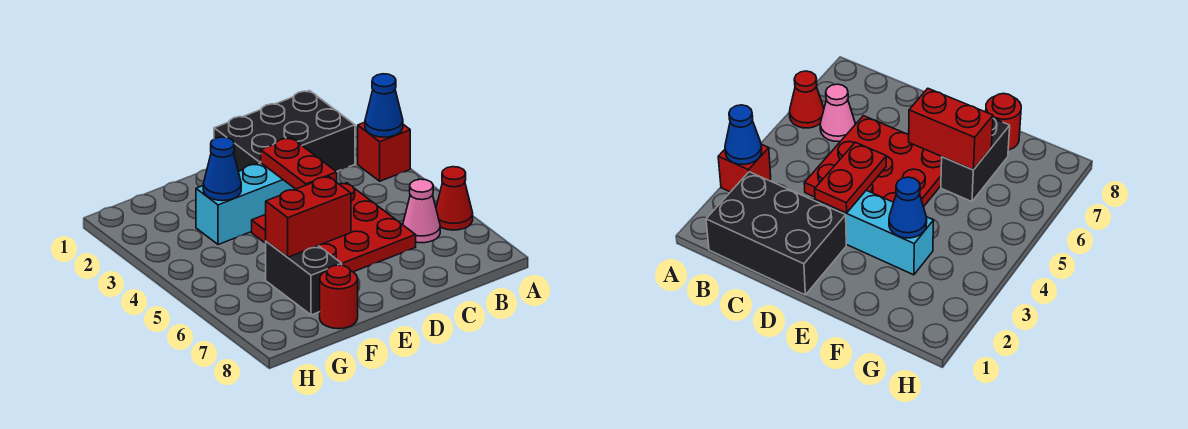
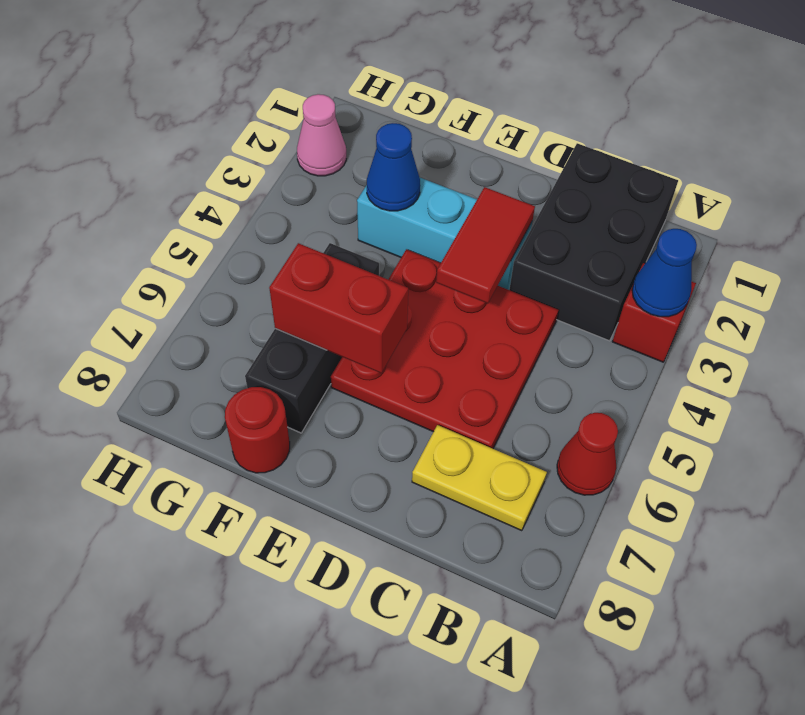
black 2x3 brick [214,91,355,172] -> black 2x3 brick turned to [509,143,678,341]
pink 1x1 cone [403,179,440,243] -> pink 1x1 cone moved to [297,94,346,176]
none -> yellow 1x2 plate [412,425,547,531]
red 1x2 plate [261,138,337,189] -> red 1x2 tile [436,187,535,303]
black 1x2 brick [266,241,342,315] -> black 1x3 brick [245,243,379,433]

